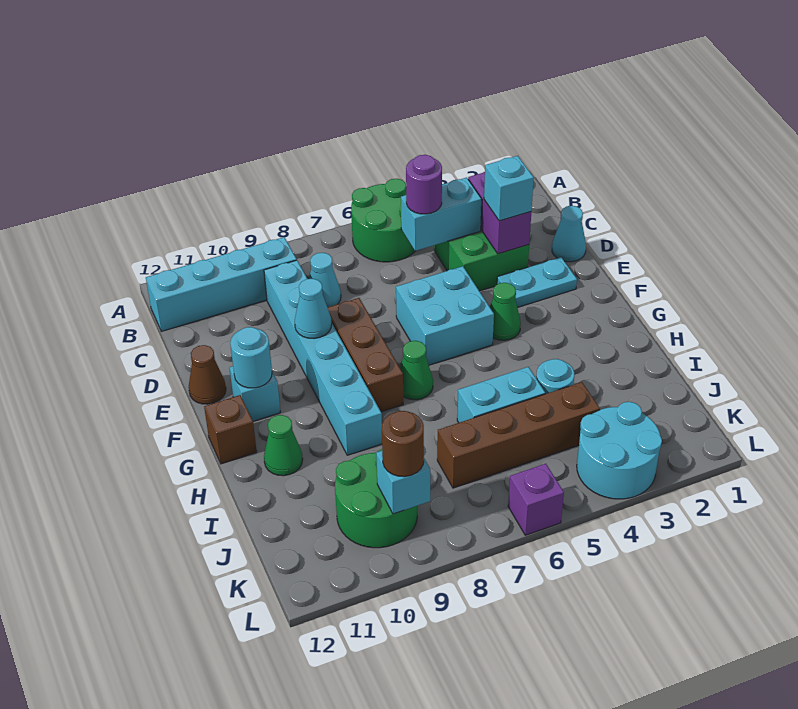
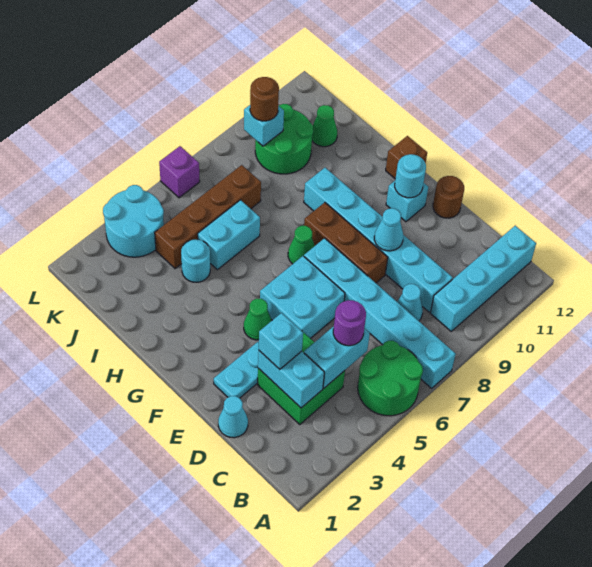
none -> cyan 1x6 brick [304,238,456,388]
purple 1x2 brick [468,172,531,254] -> cyan 1x2 brick [258,351,324,408]
brown 1x1 cone [189,345,226,404] -> brown 1x1 round brick [433,176,464,218]
green 1x1 cone [264,415,303,476] -> green 1x1 cone moved to [312,105,337,147]

